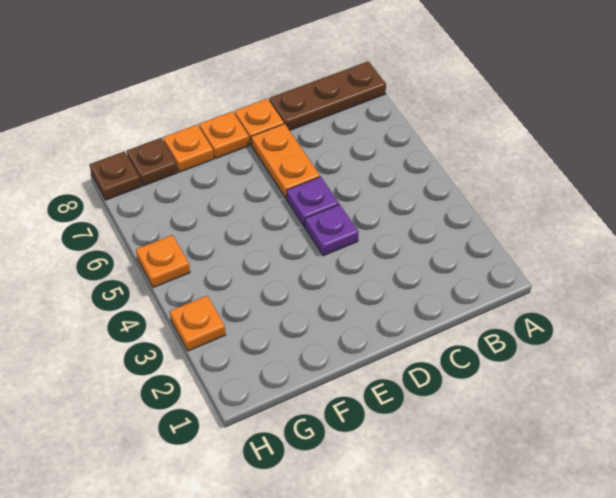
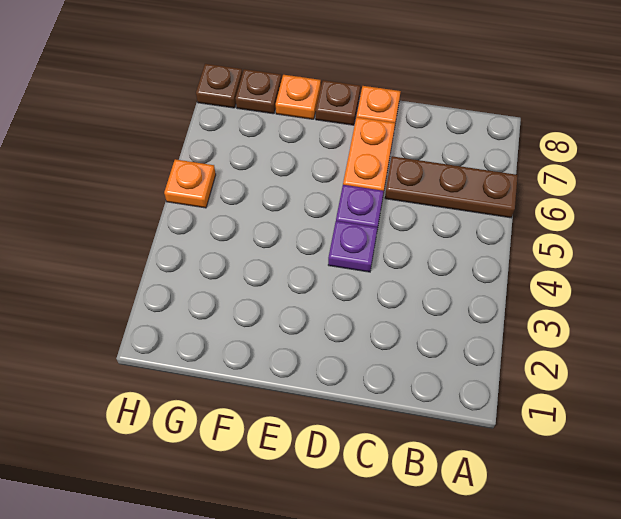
brown 1x3 plate [269,61,386,131] -> brown 1x3 plate moved to [385,156,518,218]
orange 1x1 plate [199,111,249,158] -> brown 1x1 plate [316,80,360,125]
orange 1x1 plate [170,296,226,351] -> none

